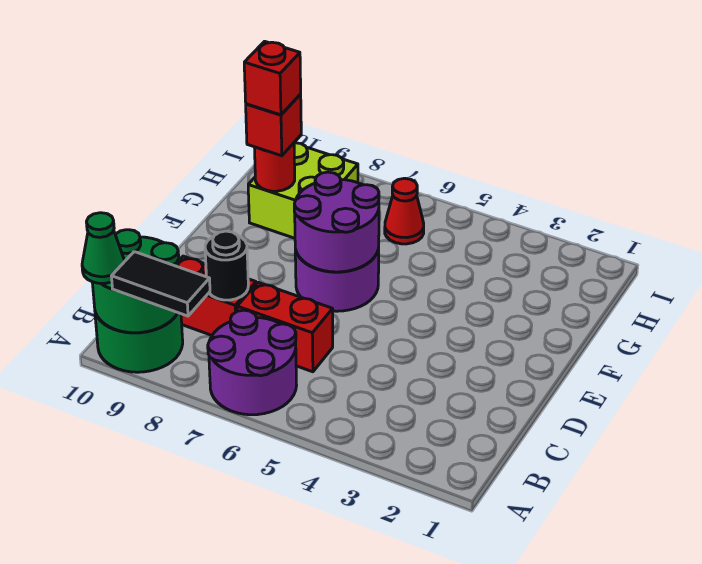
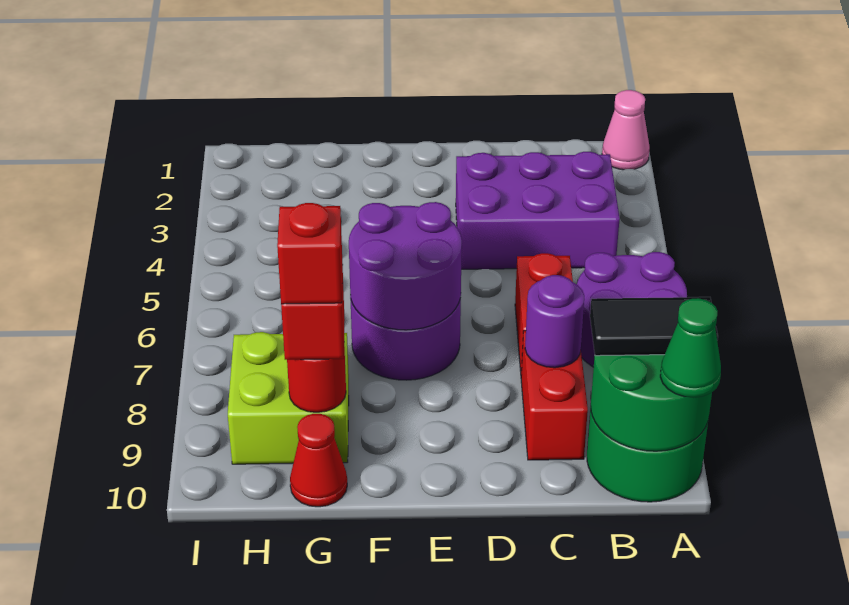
none -> pink 1x1 cone [602,90,650,170]
black 1x2 tile [112,252,210,316] -> black 1x2 tile turned to [590,297,718,356]
none -> purple 2x3 brick [456,152,620,269]
black 1x1 round brick [205,231,248,300] -> purple 1x1 round brick [525,275,584,368]
red 1x1 cone [385,178,424,244] -> red 1x1 cone moved to [290,414,347,507]

